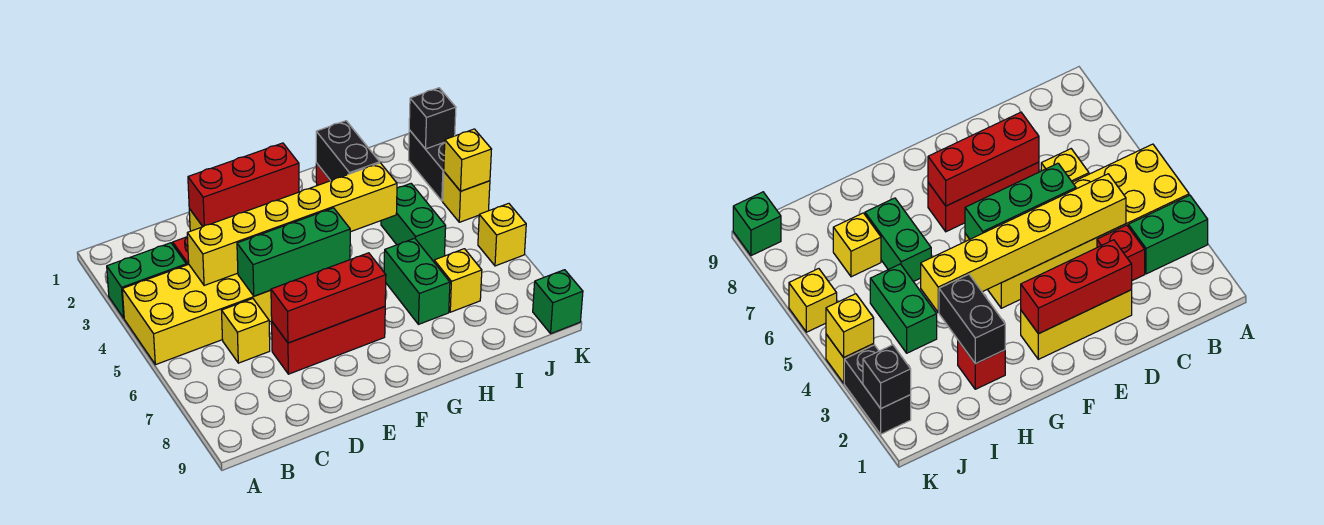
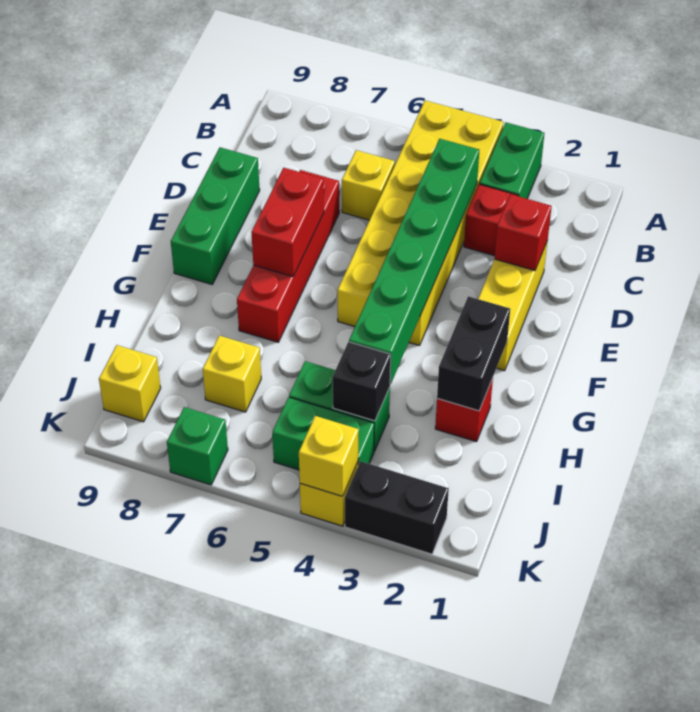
yellow 1x6 brick [187,163,397,286] -> green 1x6 brick [349,139,479,384]
red 1x3 brick [188,143,299,226] -> red 1x1 brick [495,195,552,271]
green 1x3 brick [237,208,350,296] -> green 1x3 brick moved to [171,147,260,284]
red 1x3 brick [272,307,385,374] -> red 1x4 brick [237,170,339,342]
red 1x3 brick [271,253,386,343] -> red 1x2 brick [251,168,324,276]
black 1x2 brick [316,121,380,181] -> black 1x2 brick turned to [437,296,510,411]
green 1x2 brick [384,238,450,324] -> green 1x2 brick moved to [272,397,374,470]
black 1x1 brick [409,88,456,149] -> black 1x1 brick moved to [333,342,391,421]
yellow 1x1 brick [478,203,526,266] -> yellow 1x1 brick moved to [99,345,161,422]
green 1x1 brick [533,270,583,333] -> green 1x1 brick moved to [167,407,228,485]

